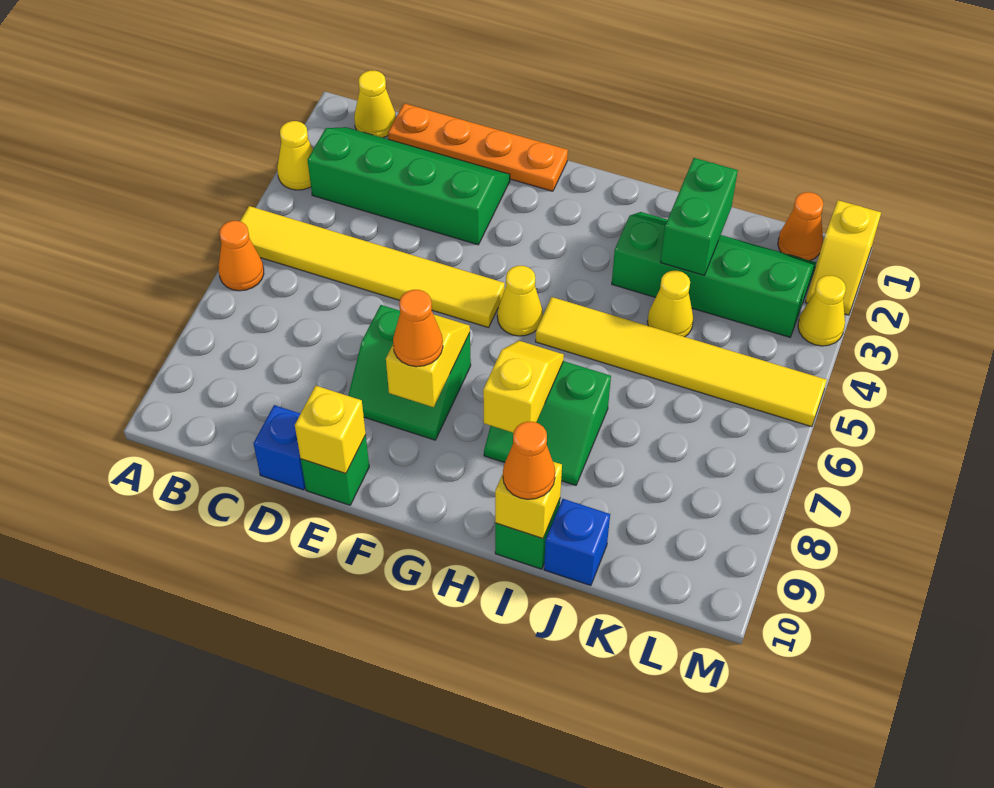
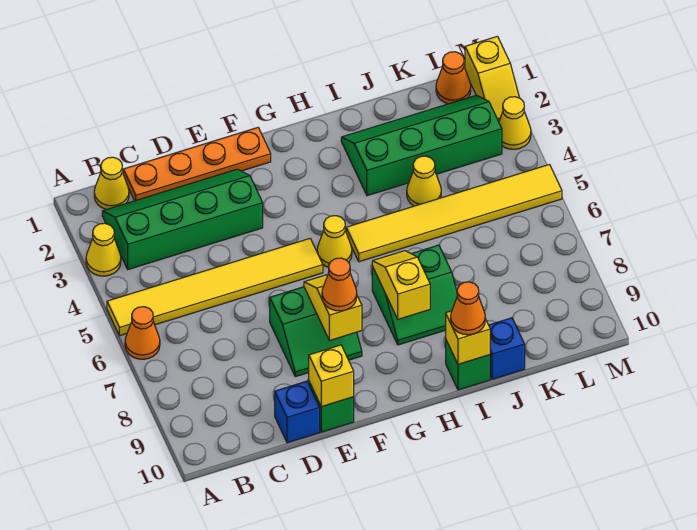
green 1x2 brick [661,158,738,275] -> none

